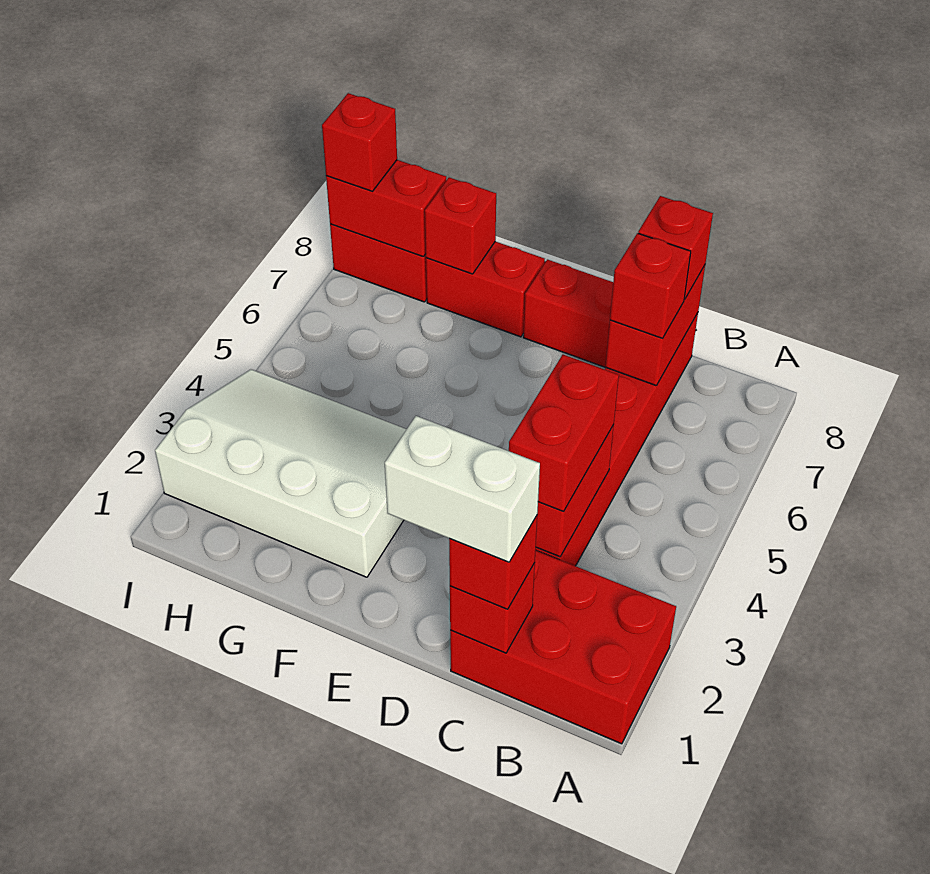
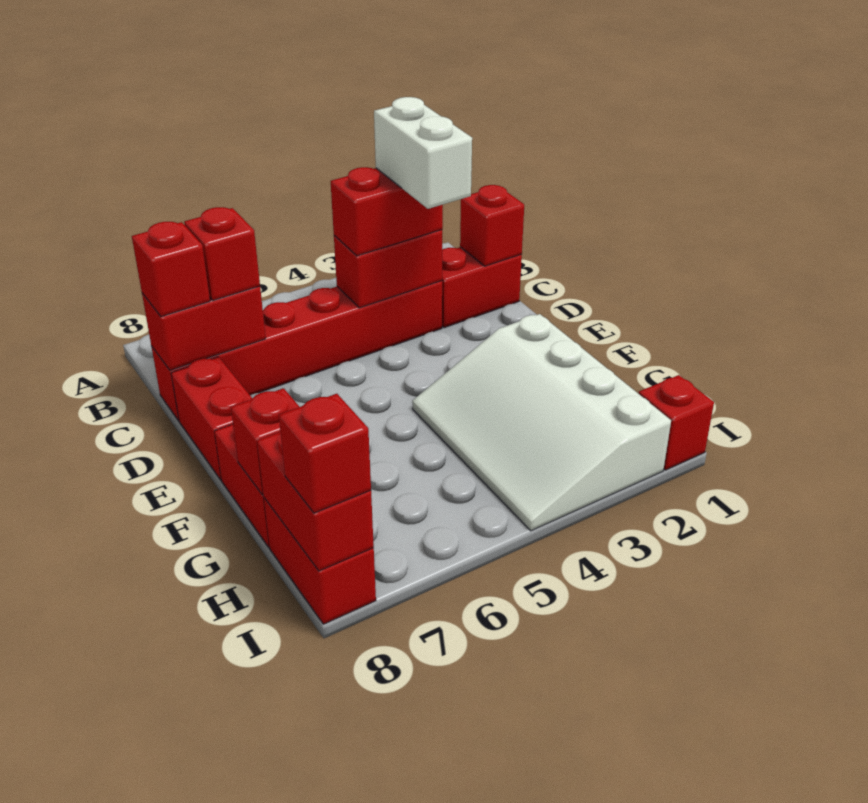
red 2x3 brick [450,550,676,744] -> red 1x2 brick [442,247,522,328]
red 1x1 brick [449,516,537,609] -> red 1x1 brick moved to [638,375,714,470]
white 1x2 brick [385,416,540,562] -> white 1x2 brick moved to [374,97,472,209]

